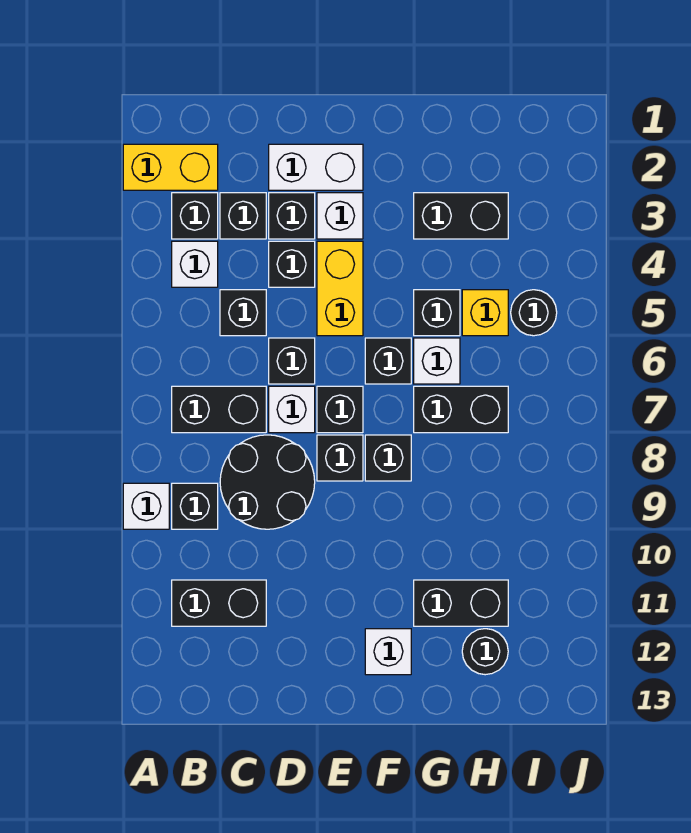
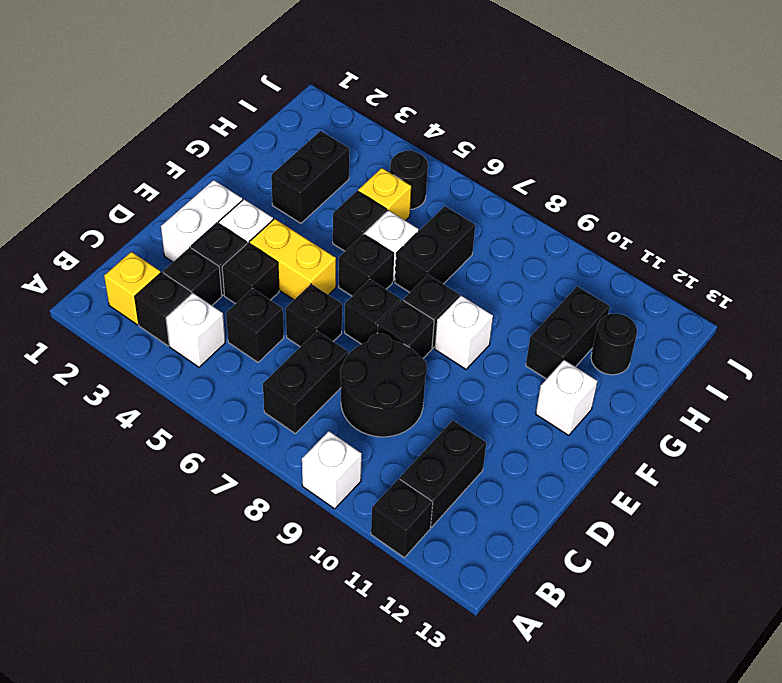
yellow 1x2 brick [123,144,218,190] -> yellow 1x1 brick [104,252,161,325]
black 1x1 brick [172,483,218,529] -> black 1x1 brick moved to [371,479,433,558]
white 1x1 brick [269,386,315,433] -> white 1x1 brick moved to [435,296,493,369]

